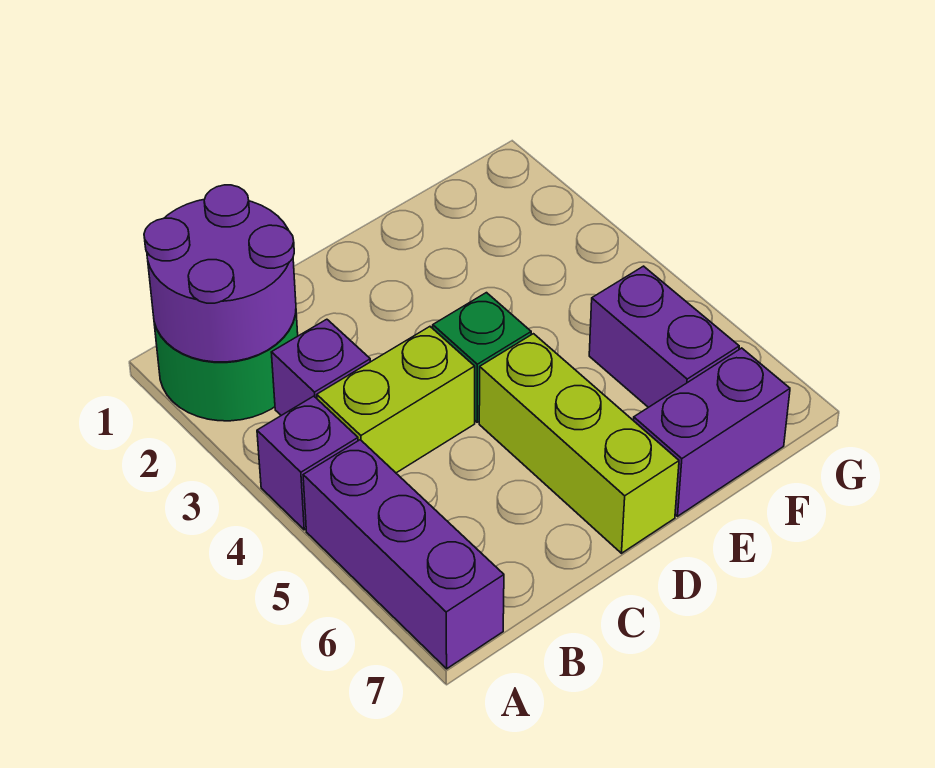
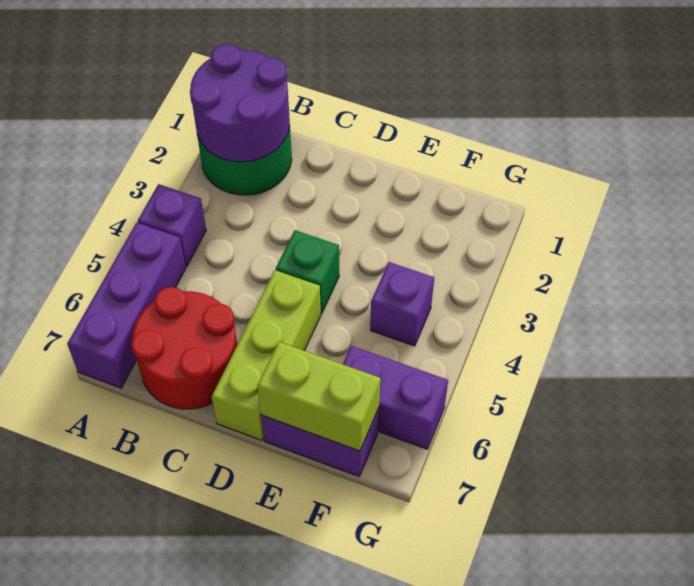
purple 1x1 brick [271,319,370,415] -> purple 1x1 brick moved to [370,262,434,346]
lime 1x2 brick [317,327,475,473] -> lime 1x2 brick moved to [257,342,380,451]
none -> red 2x2 round brick [131,287,237,409]
purple 1x2 brick [589,266,739,407] -> purple 1x2 brick turned to [343,346,448,449]

